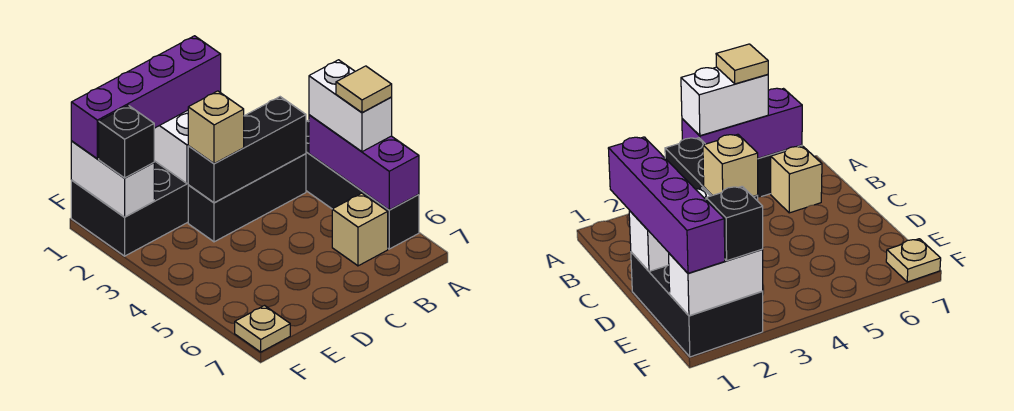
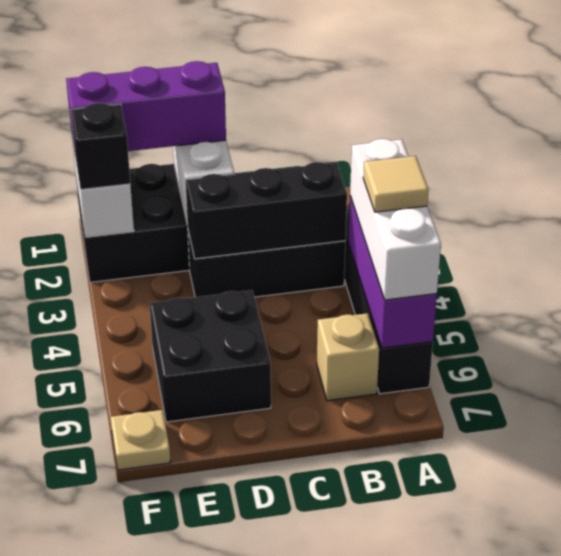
white 1x2 brick [309,60,392,152] -> white 1x3 brick [350,139,441,300]
purple 1x4 brick [71,36,221,159] -> purple 1x3 brick [66,61,226,151]
tan 1x1 brick [188,91,244,164] -> none
none -> black 2x2 brick [150,290,271,422]

